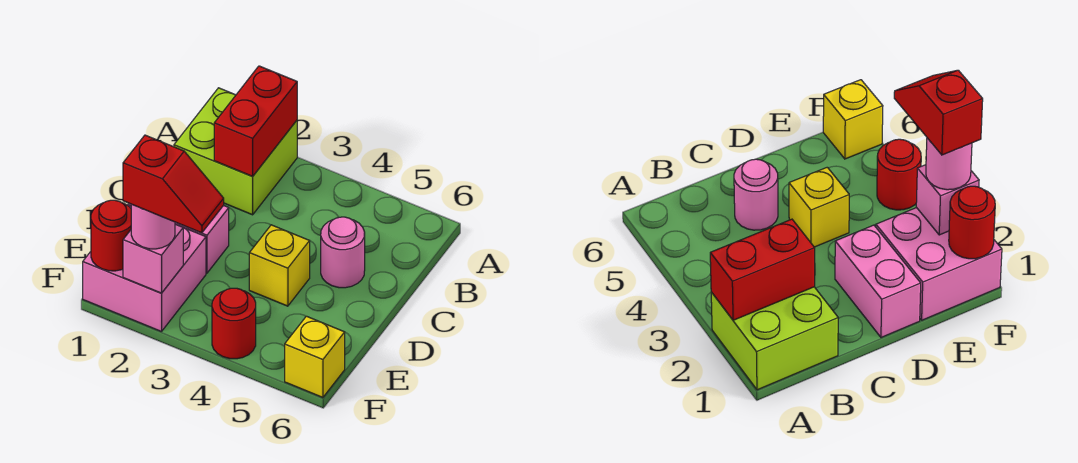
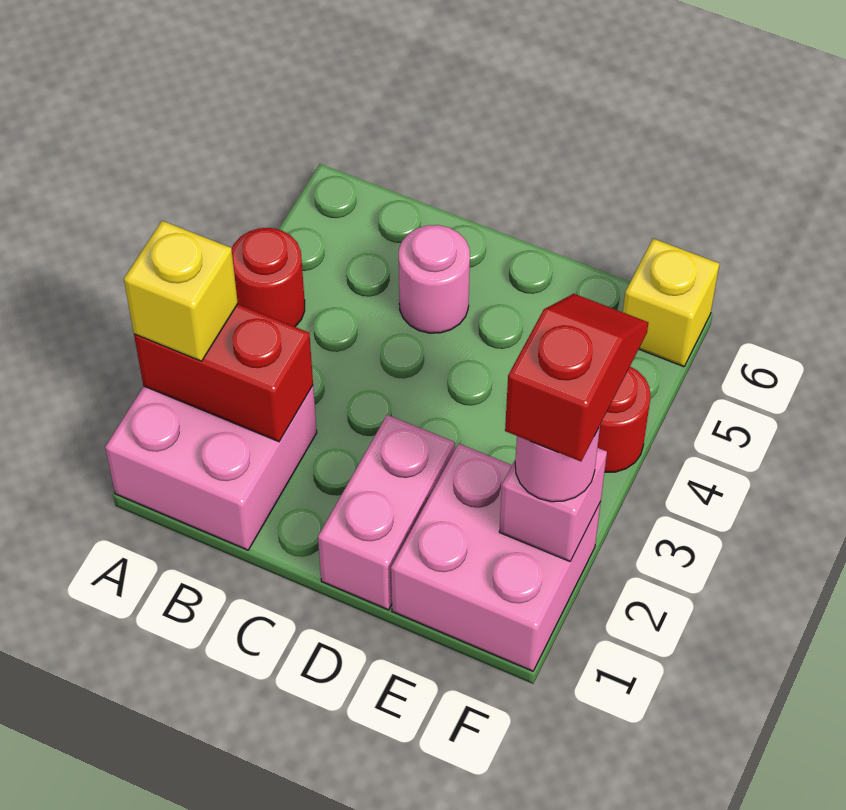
lime 2x2 brick [174,88,297,215] -> pink 2x2 brick [105,386,317,550]
yellow 1x1 brick [249,225,310,306] -> yellow 1x1 brick moved to [124,221,238,361]
red 1x1 round brick [91,200,131,271] -> red 1x1 round brick moved to [232,228,305,327]

